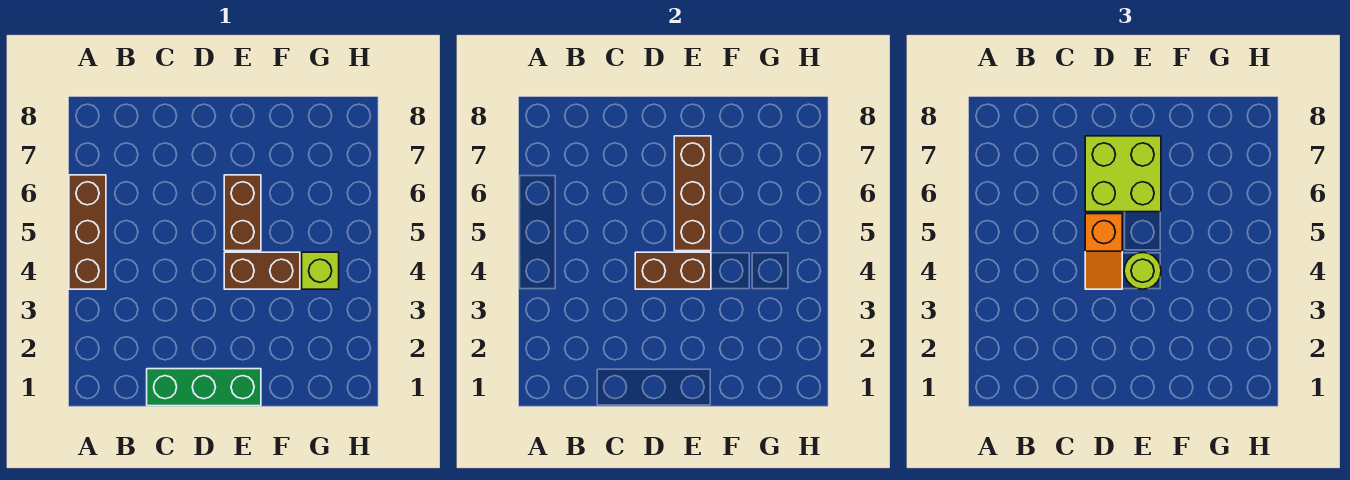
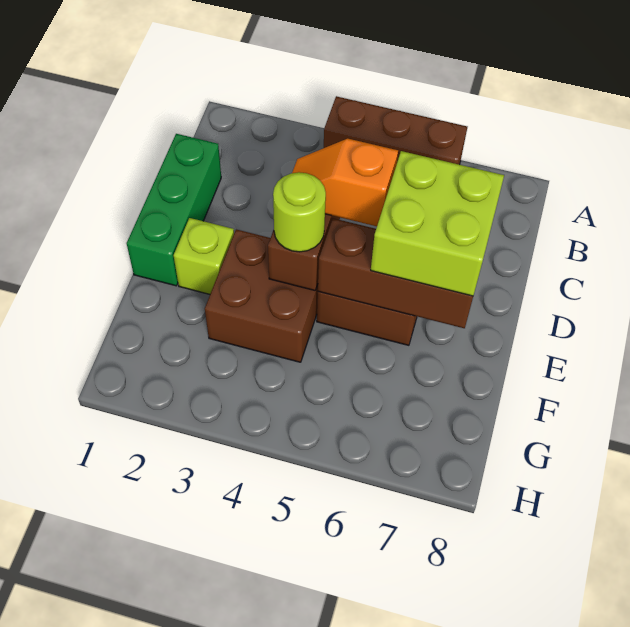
brown 1x2 brick [224,252,300,289] -> brown 2x2 brick [205,230,318,362]
lime 1x1 brick [302,252,339,289] -> lime 1x1 brick moved to [174,218,234,294]

